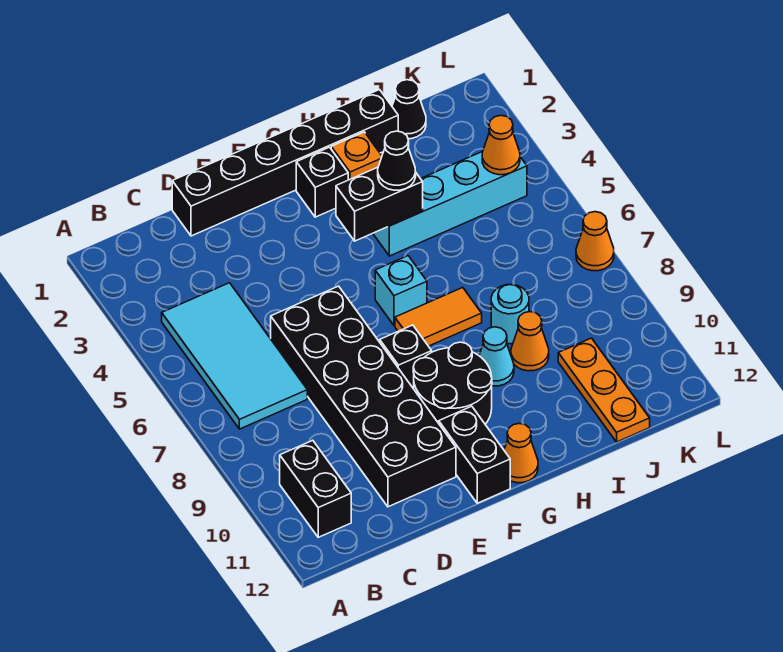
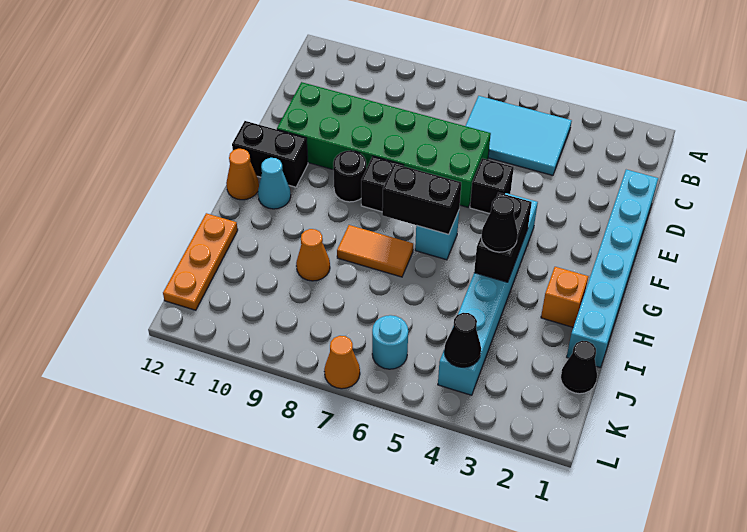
cyan 2x4 tile [162,283,307,429] -> cyan 2x3 tile [466,96,572,175]
black 1x2 brick [280,440,351,537] -> black 1x2 brick moved to [382,164,461,235]
black 1x6 brick [172,90,398,236] -> cyan 1x6 brick [567,170,658,367]
black 2x6 brick [271,286,456,507] -> green 2x6 brick [277,82,491,207]
black 2x2 round brick [413,342,492,424] -> black 1x1 round brick [333,151,366,202]
black 1x1 brick [296,147,348,217] -> black 1x1 brick moved to [470,158,514,214]
orange 1x2 tile [395,288,482,346] -> orange 1x2 tile turned to [337,225,413,277]
cyan 1x4 brick [373,152,527,256] -> cyan 1x6 brick [438,193,538,395]
cyan 1x1 cone [479,327,514,386] -> cyan 1x1 cone moved to [258,158,291,209]
cyan 1x1 round brick [491,285,529,344] -> cyan 1x1 round brick moved to [372,315,408,369]
orange 1x3 plate [558,338,650,442] -> orange 1x3 plate turned to [163,213,238,310]
orange 1x1 cone [482,115,520,175] -> black 1x1 cone [444,313,481,367]

